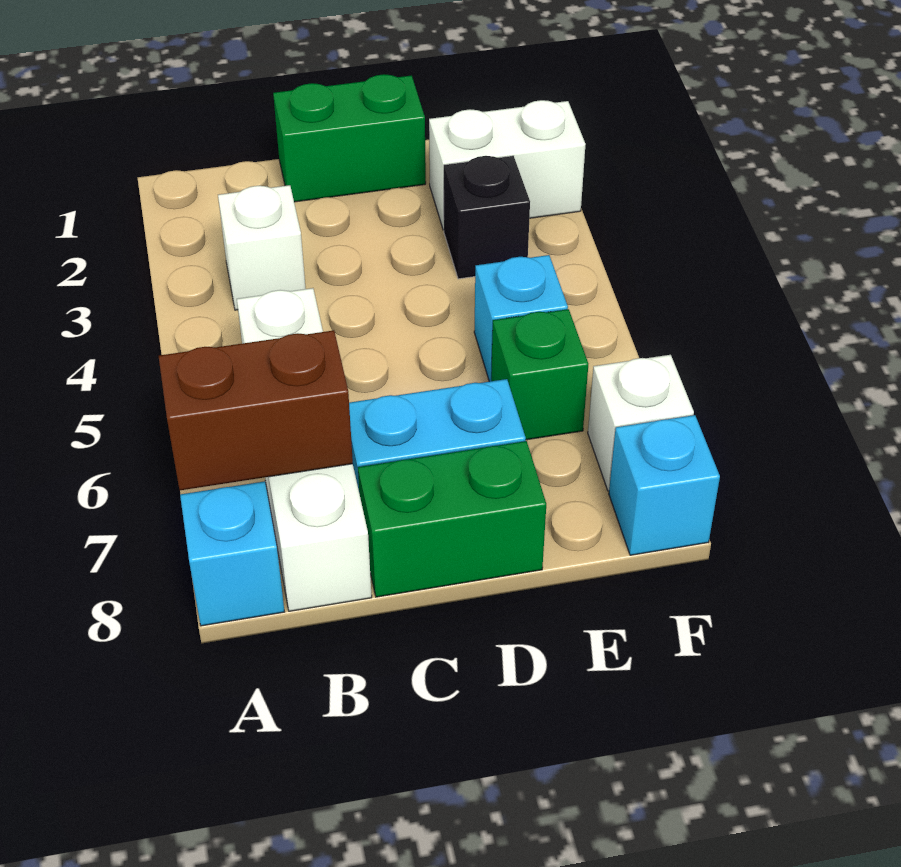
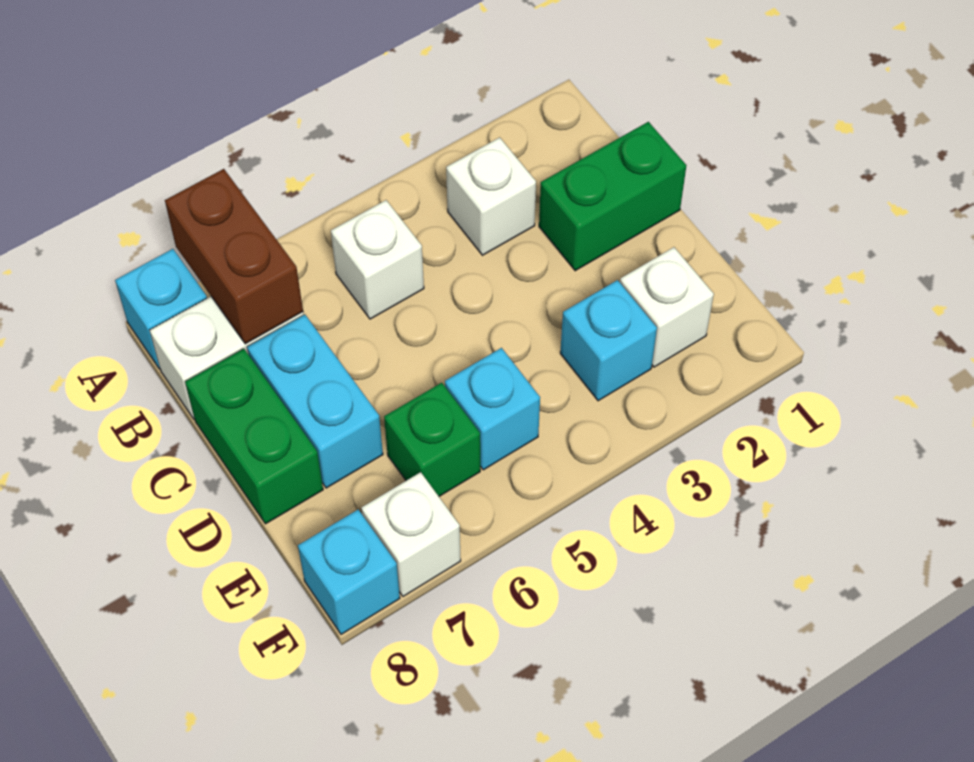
green 1x2 brick [273,74,426,202] -> green 1x2 brick turned to [539,122,686,271]
white 1x2 brick [429,100,586,230] -> white 1x1 brick [620,247,714,367]
black 1x1 brick [444,156,530,279] -> cyan 1x1 brick [560,280,657,401]

